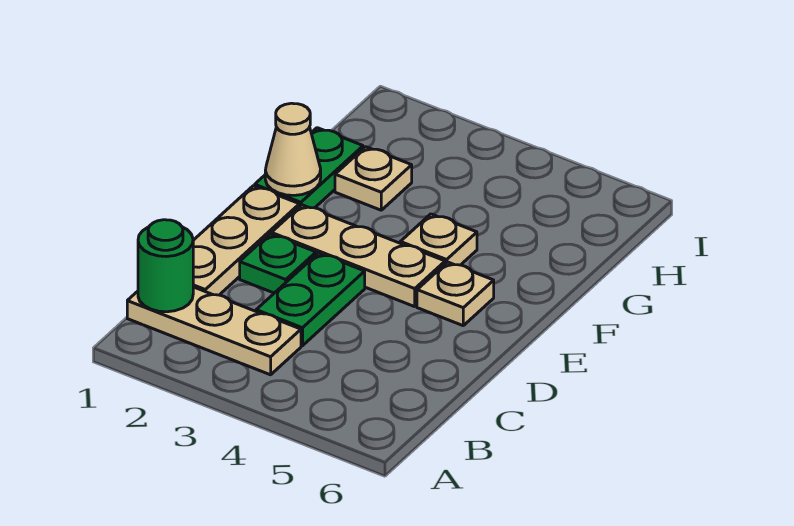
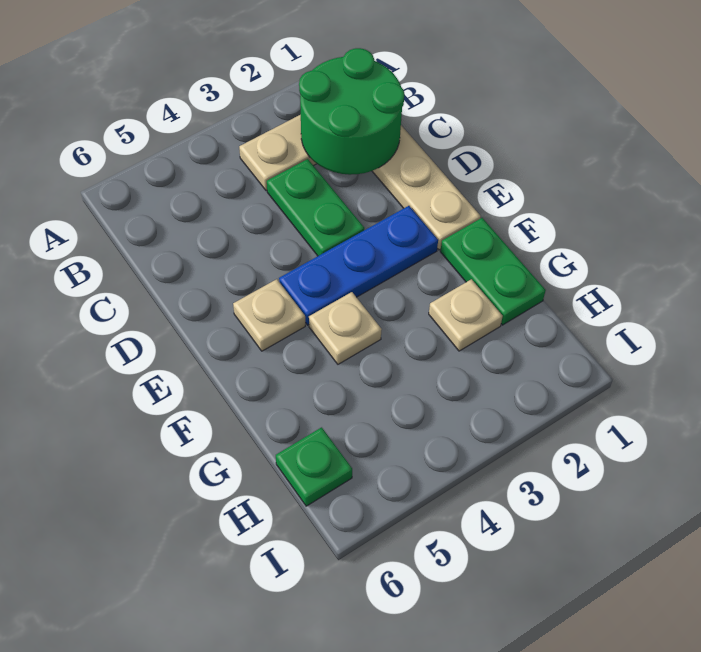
green 1x1 round brick [138,220,193,312] -> green 2x2 round brick [299,48,404,175]
green 1x1 plate [240,234,316,293] -> green 1x1 plate moved to [276,427,352,506]
tan 1x3 plate [271,205,445,307] -> blue 1x3 plate [279,206,438,325]
tan 1x1 cone [265,103,321,195] -> none

